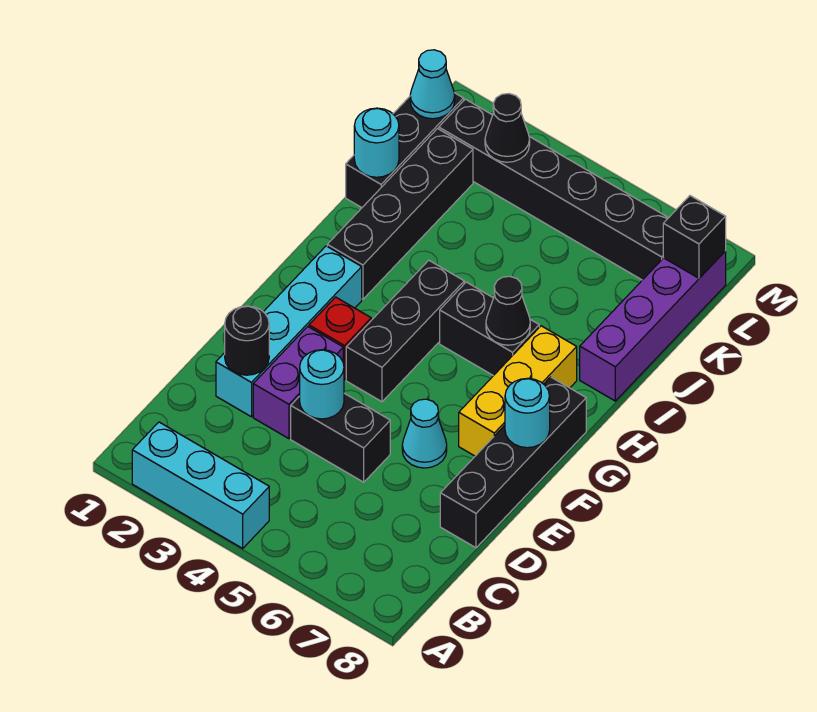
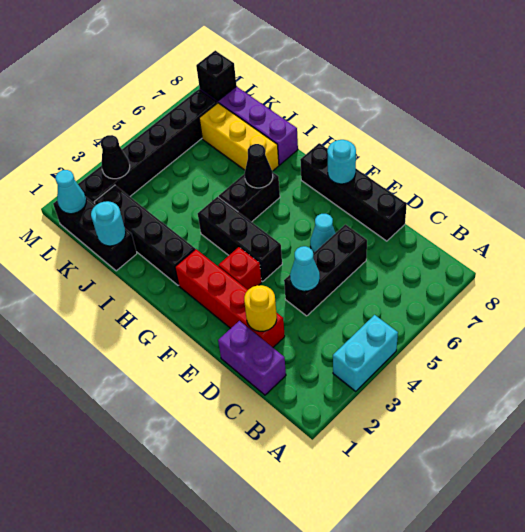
cyan 1x3 brick [132,422,269,548] -> cyan 1x2 brick [333,315,398,391]
cyan 1x4 brick [216,246,362,417] -> red 1x4 brick [175,249,285,347]
black 1x1 round brick [225,306,269,375] -> yellow 1x1 round brick [244,285,277,331]
purple 1x2 brick [253,327,343,439] -> purple 1x2 brick moved to [218,321,286,395]
black 1x2 brick [291,393,390,482] -> black 1x3 brick [284,224,367,316]
cyan 1x1 round brick [300,350,344,419] -> cyan 1x1 cone [290,246,320,291]
yellow 1x3 brick [459,326,577,456] -> yellow 1x3 brick moved to [199,103,279,171]

